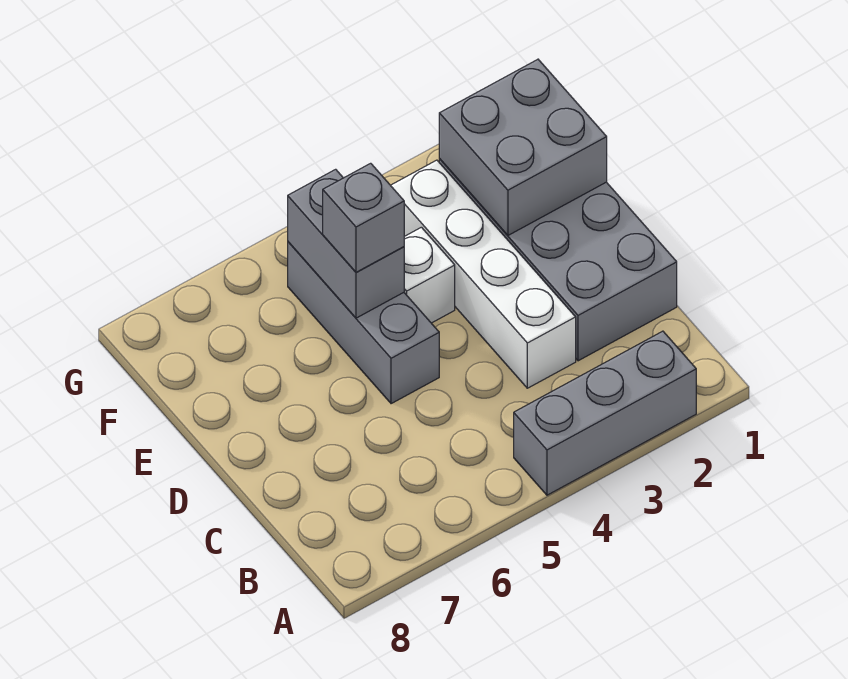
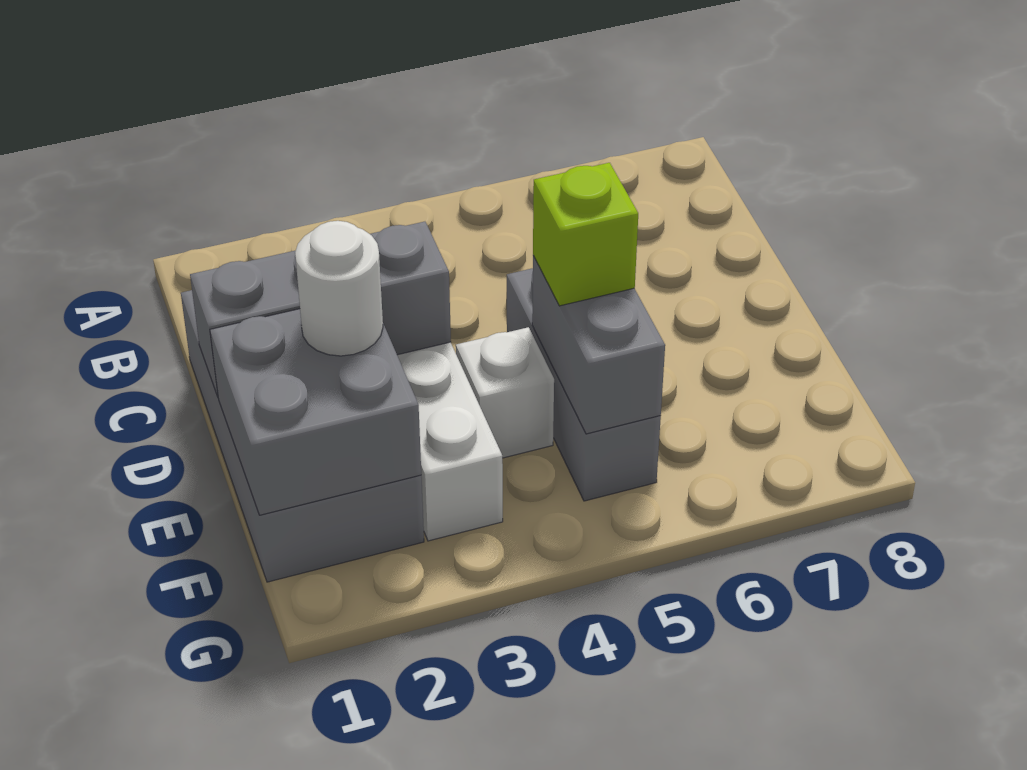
grey 1x3 brick [514,331,696,495] -> grey 1x3 brick moved to [190,222,451,397]
none -> white 1x1 round brick [295,221,383,356]
grey 1x1 brick [323,163,404,272] -> lime 1x1 brick [533,163,638,306]

